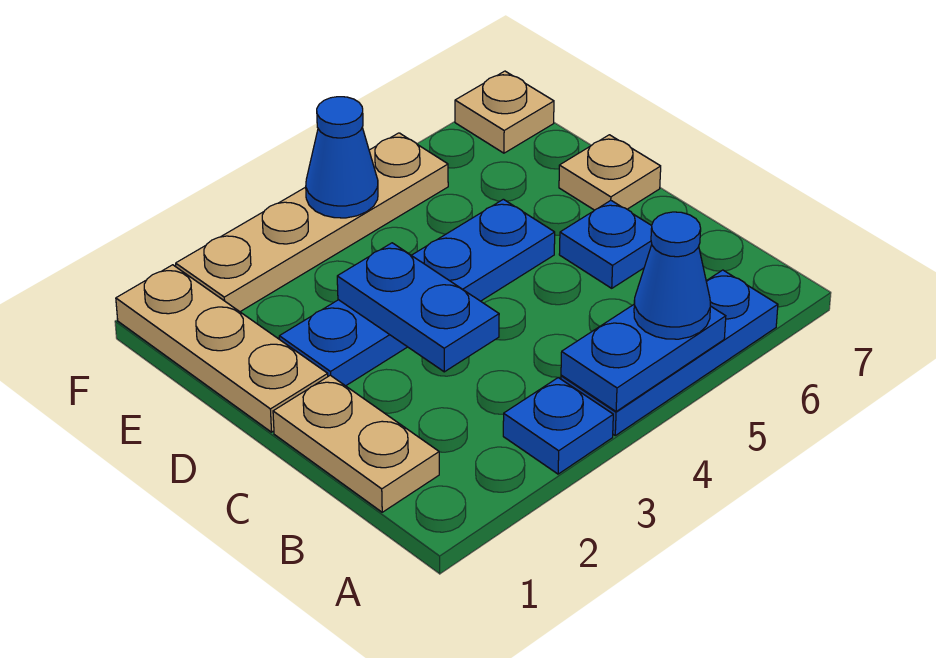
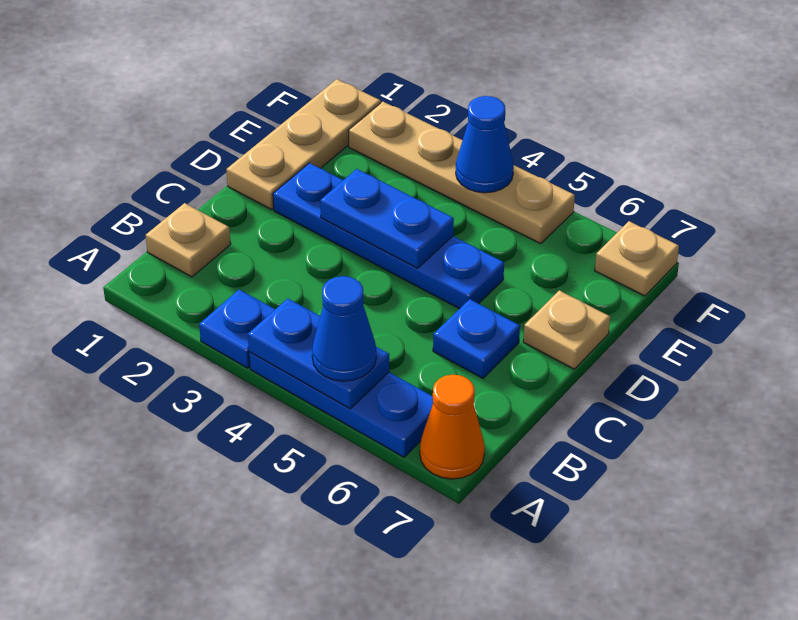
none -> orange 1x1 cone [420,375,485,479]
tan 1x2 plate [273,375,439,512] -> tan 1x1 plate [146,203,231,277]
blue 1x2 plate [337,243,499,372] -> blue 1x2 plate turned to [320,169,454,268]

